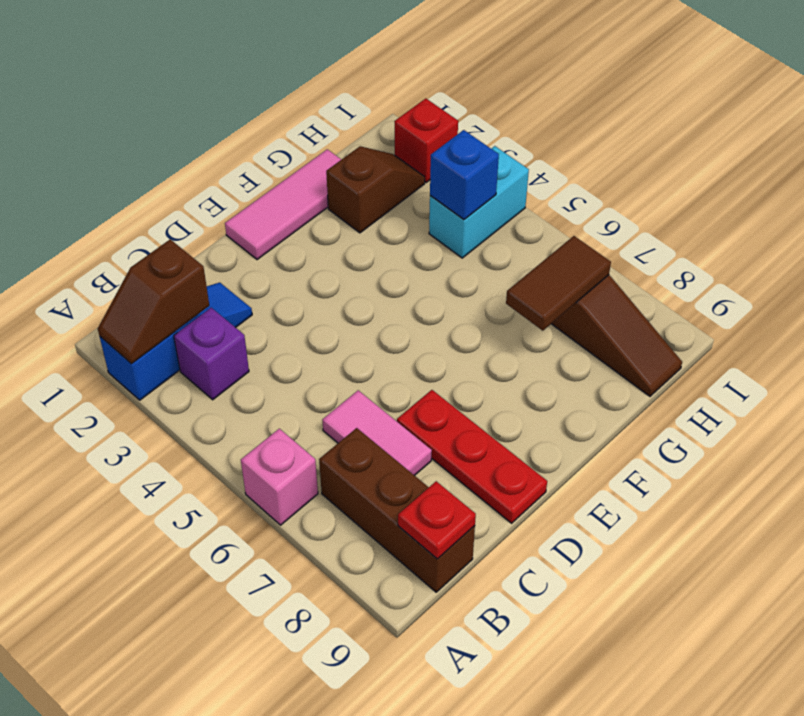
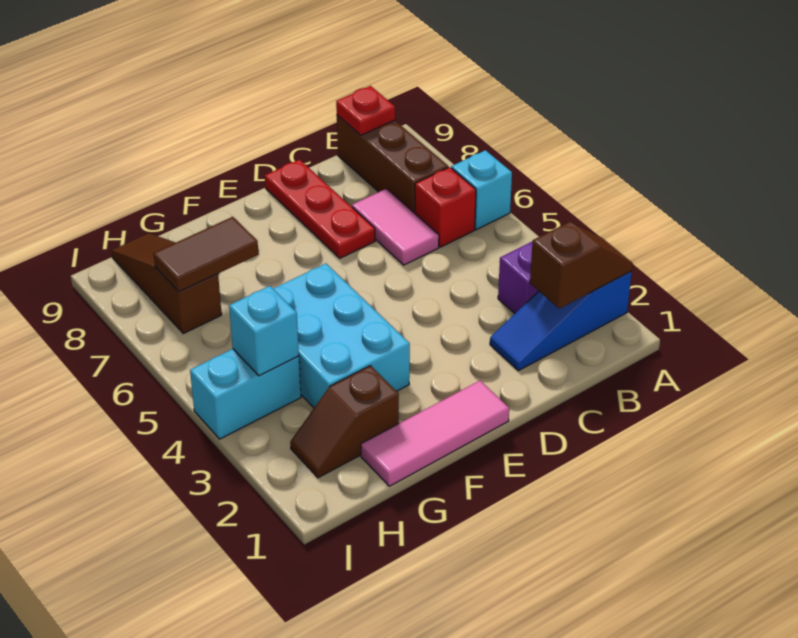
pink 1x1 brick [241,429,318,525] -> cyan 1x1 brick [451,150,512,230]
none -> cyan 2x3 brick [273,264,410,408]
blue 1x1 brick [430,130,499,219] -> cyan 1x1 brick [229,286,299,376]
red 1x1 brick [394,98,458,182] -> red 1x1 brick moved to [415,167,476,247]

